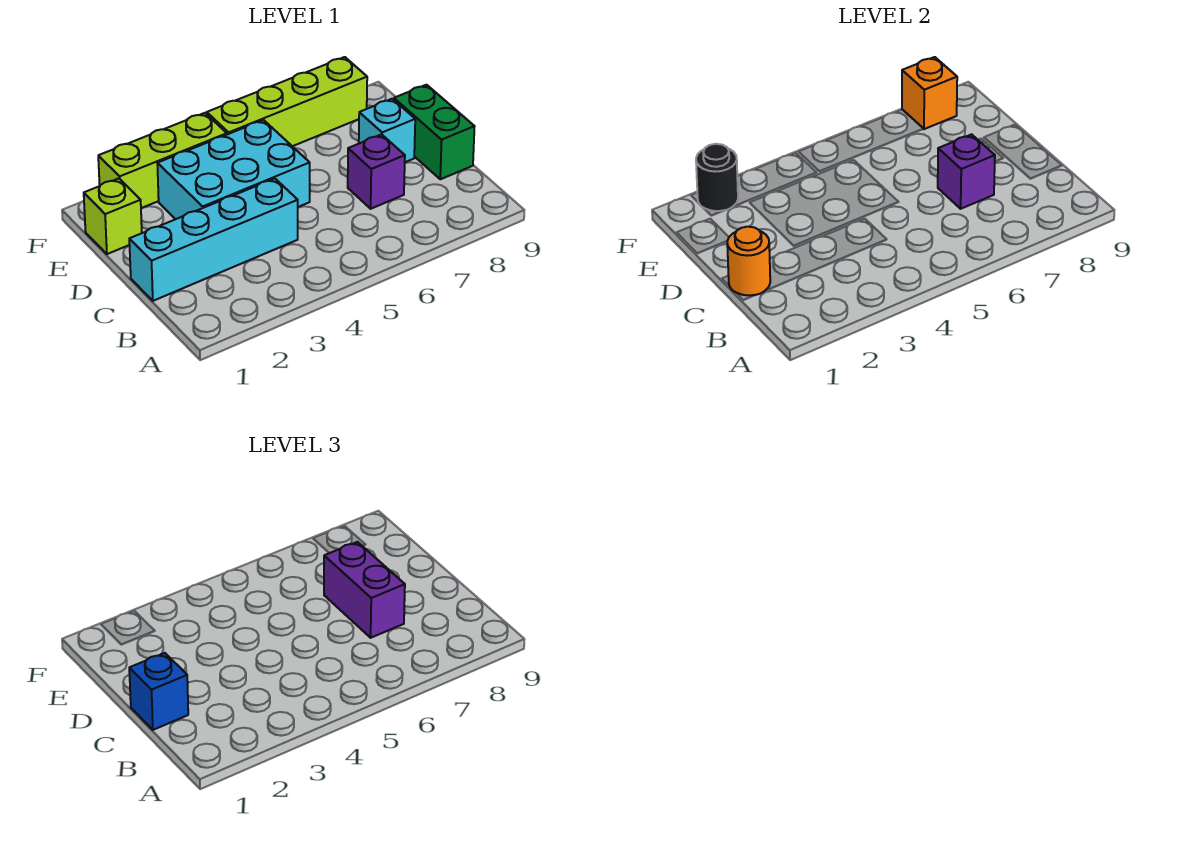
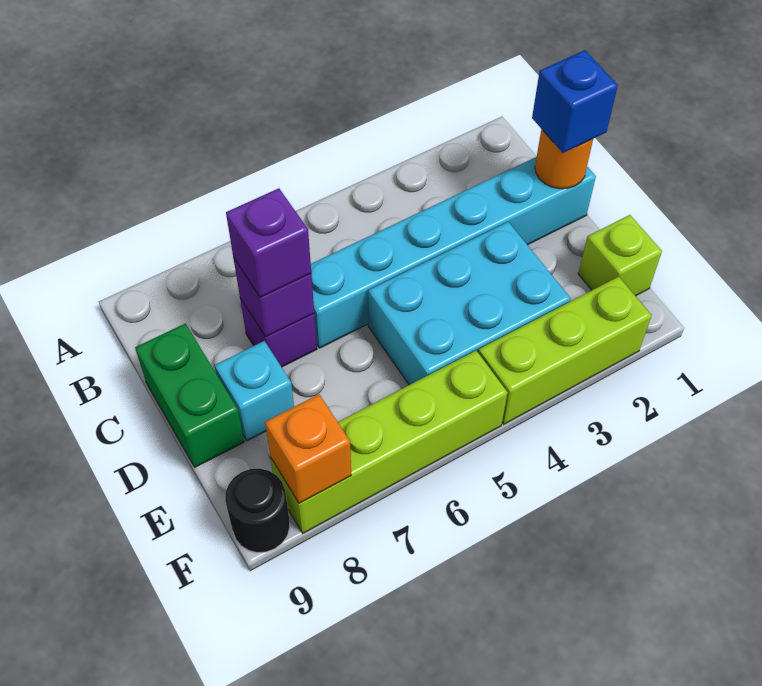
cyan 1x4 brick [129,179,298,301] -> cyan 1x6 brick [311,157,596,348]
purple 1x2 brick [324,542,405,638] -> purple 1x1 brick [226,188,311,298]
black 1x1 round brick [696,144,738,211] -> black 1x1 round brick moved to [225,468,290,553]

